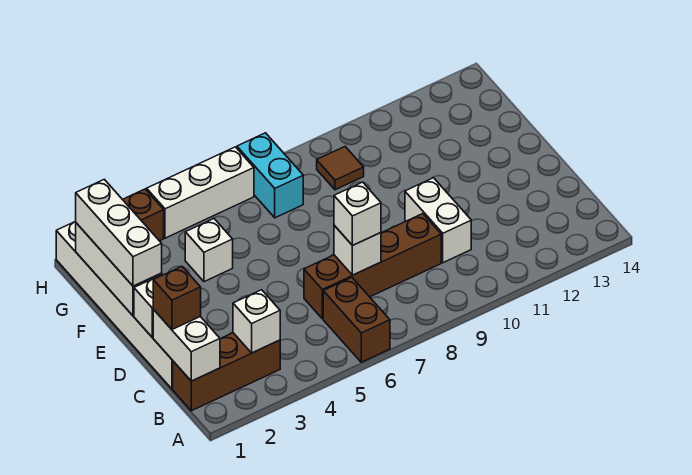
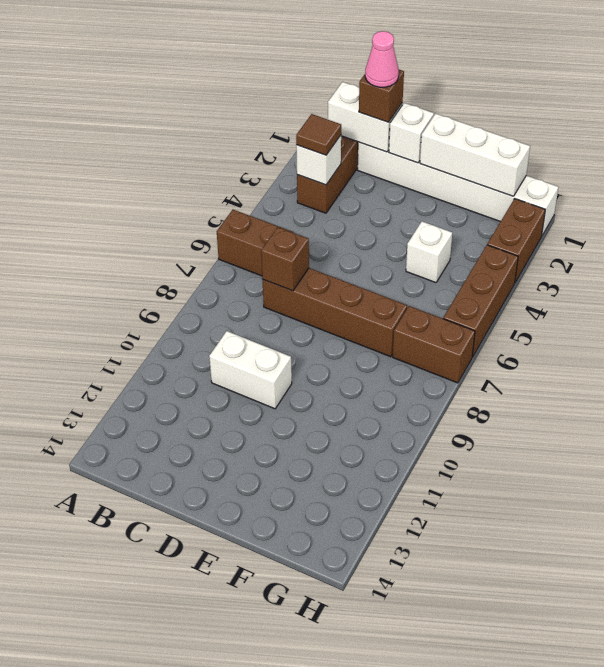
none -> pink 1x1 cone [365,31,399,87]
brown 1x4 brick [304,214,441,319] -> brown 1x4 brick turned to [262,268,407,357]
white 1x1 brick [334,225,381,275] -> brown 1x1 brick [261,227,309,291]
white 1x1 brick [334,182,381,246] -> none
white 1x3 brick [76,179,162,286] -> none
cyan 1x2 brick [237,133,303,218] -> brown 1x2 brick [393,306,475,383]
brown 1x1 tile [317,147,364,190] -> brown 1x1 tile moved to [296,114,341,155]
white 1x3 brick [147,147,254,238] -> brown 1x3 brick [443,245,518,357]

